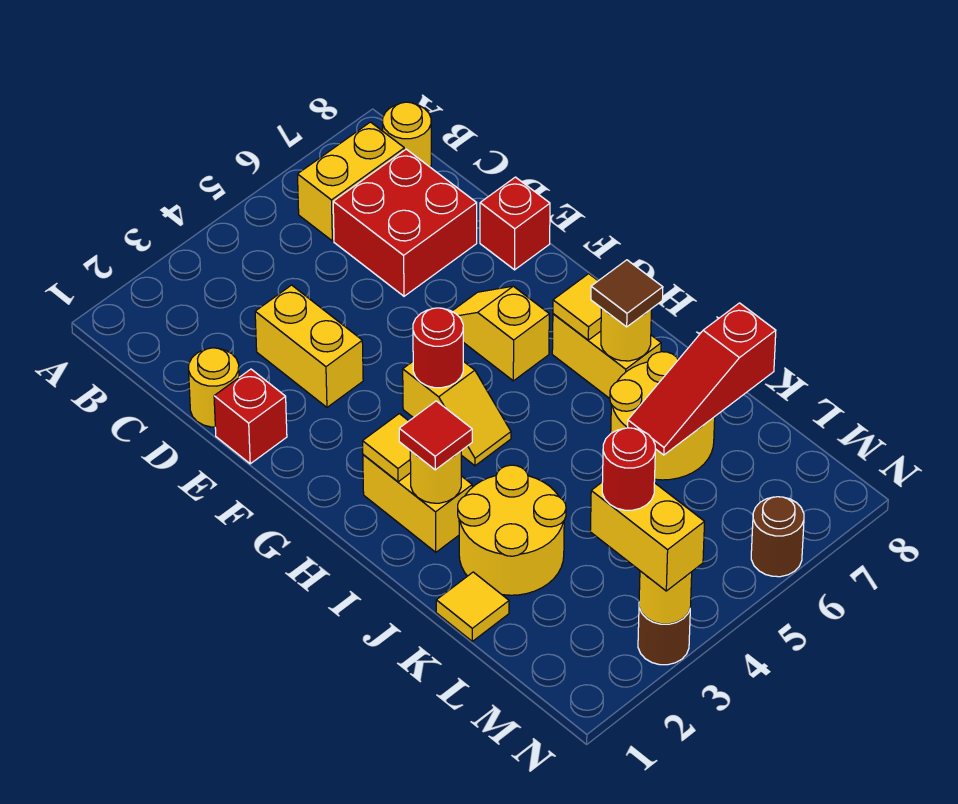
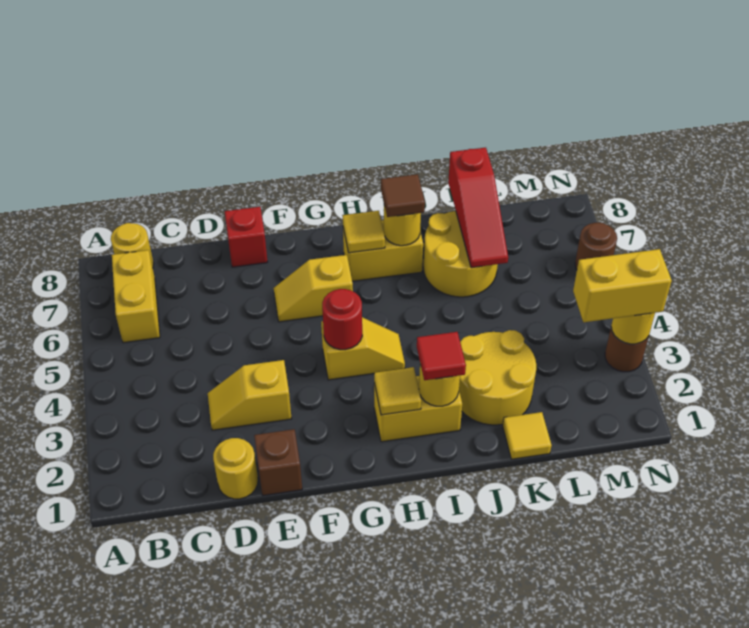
red 2x2 brick [333,149,477,296] -> none
yellow 1x2 brick [255,285,363,407] -> yellow 1x2 slope [208,360,292,430]
red 1x1 brick [214,369,287,464] -> brown 1x1 brick [254,429,302,496]
red 1x1 round brick [602,428,655,510] -> none

